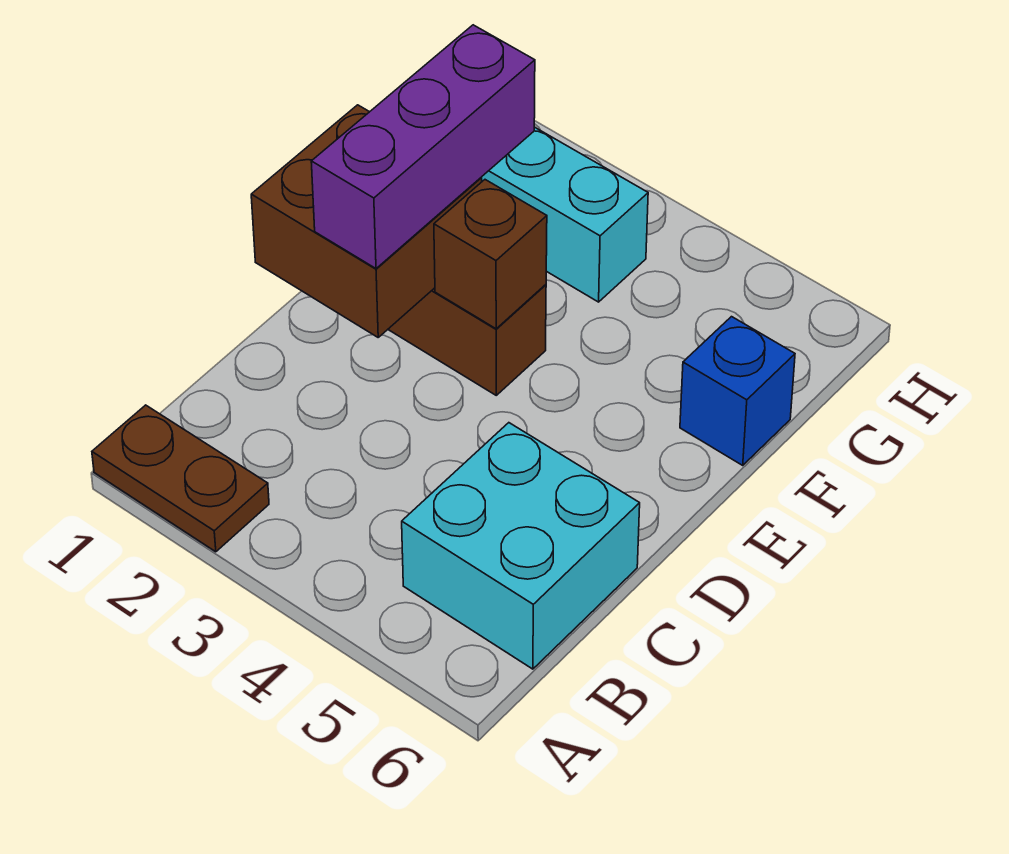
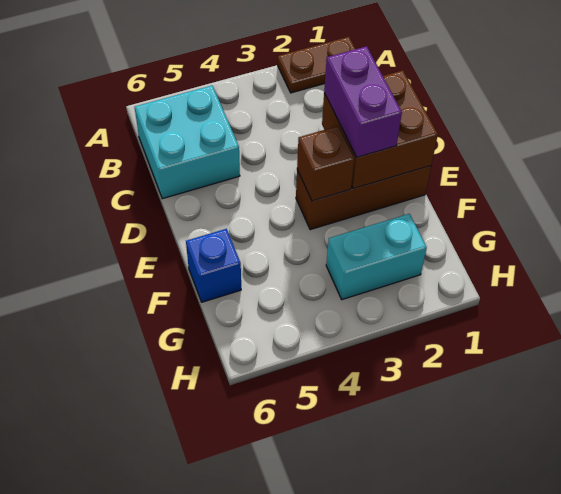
purple 1x3 brick [311,25,535,269] -> purple 1x2 brick [324,46,402,157]

